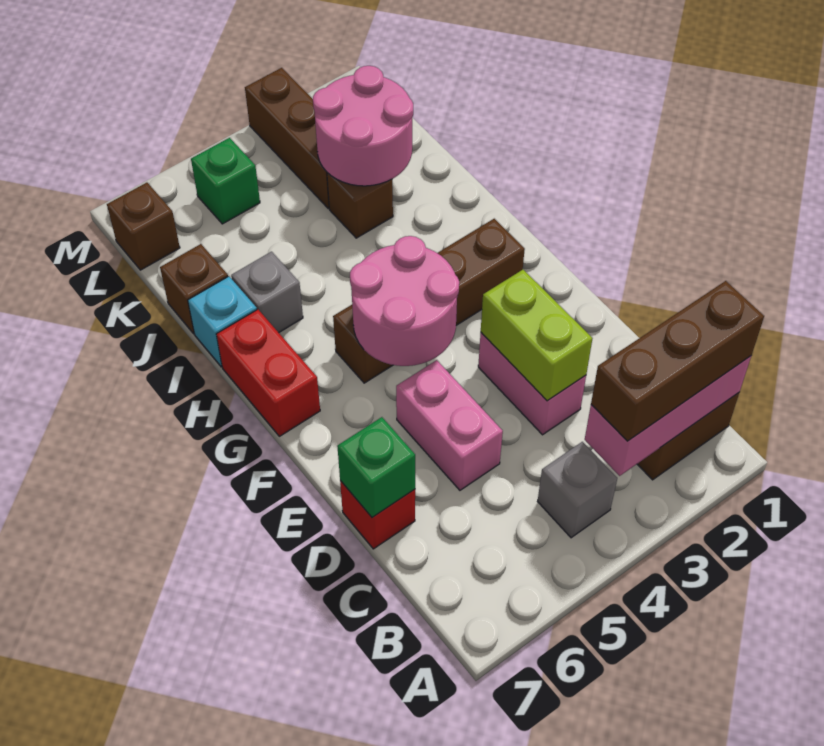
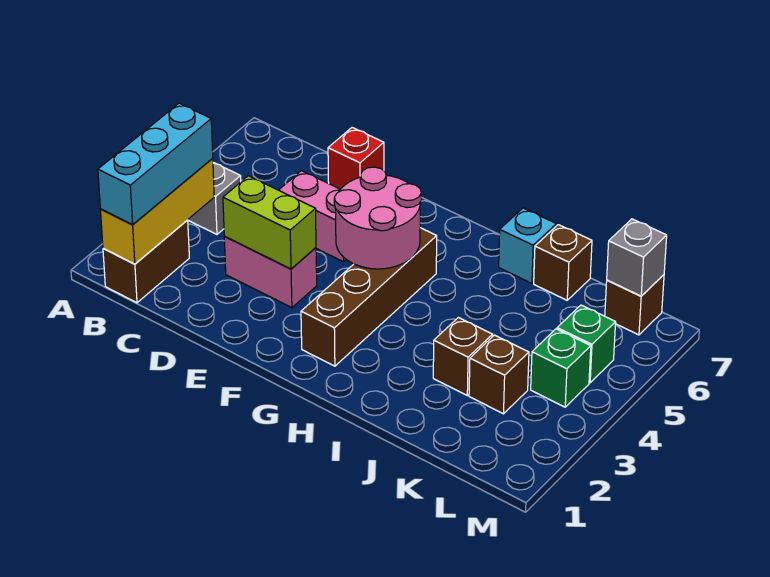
pink 1x3 brick [585,356,751,476] -> yellow 1x3 brick [100,159,214,264]
brown 1x3 brick [591,281,764,441] -> cyan 1x3 brick [98,103,213,225]
green 1x1 brick [337,417,415,517] -> green 1x1 brick moved to [531,329,591,407]
red 1x2 brick [216,310,320,436] -> none
grey 1x1 brick [231,252,303,333] -> grey 1x1 brick moved to [607,219,667,296]
pink 2x2 round brick [313,66,413,186] -> none
brown 1x3 brick [245,68,329,208] -> brown 1x1 brick [469,335,529,414]

